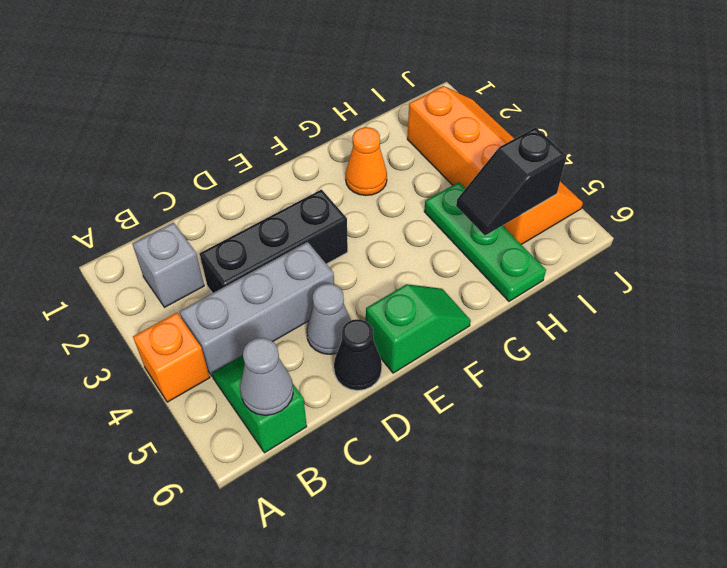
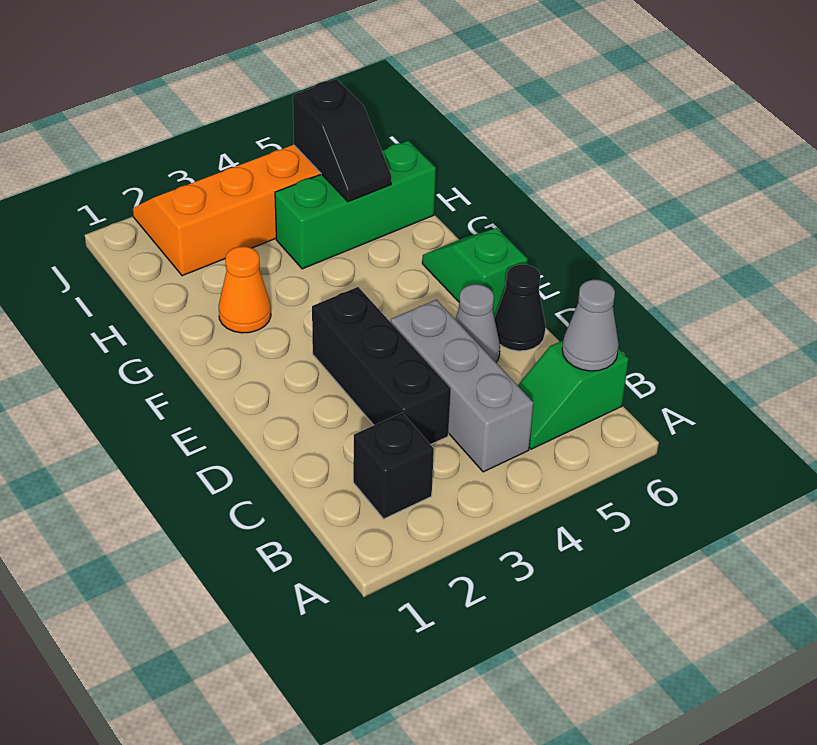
orange 1x1 brick [133,313,210,402] -> none
grey 1x1 brick [132,223,204,307] -> black 1x1 brick [353,413,434,519]
green 1x3 plate [424,182,546,301] -> green 1x3 brick [275,141,436,269]

